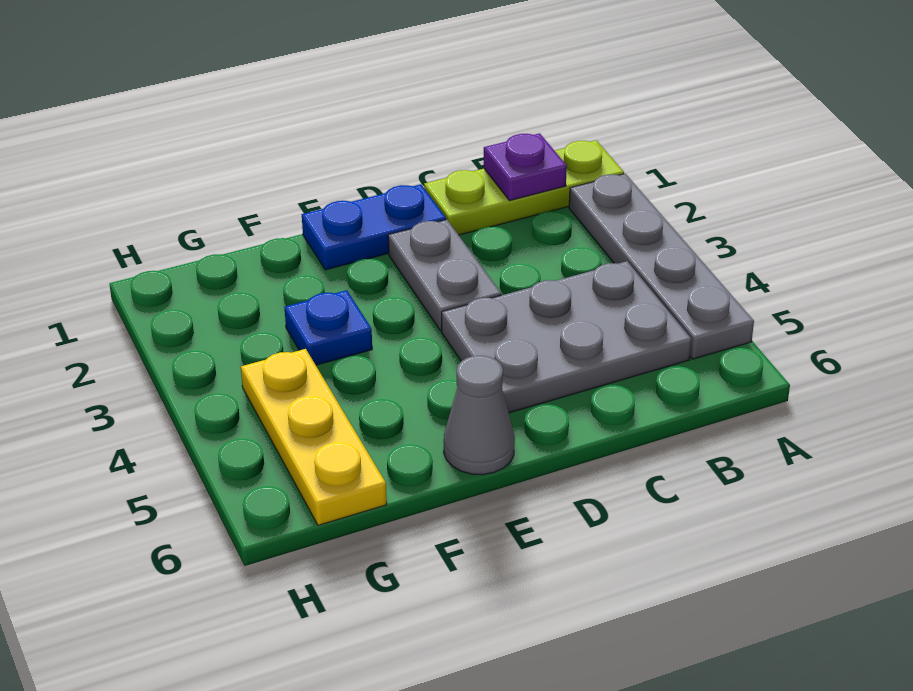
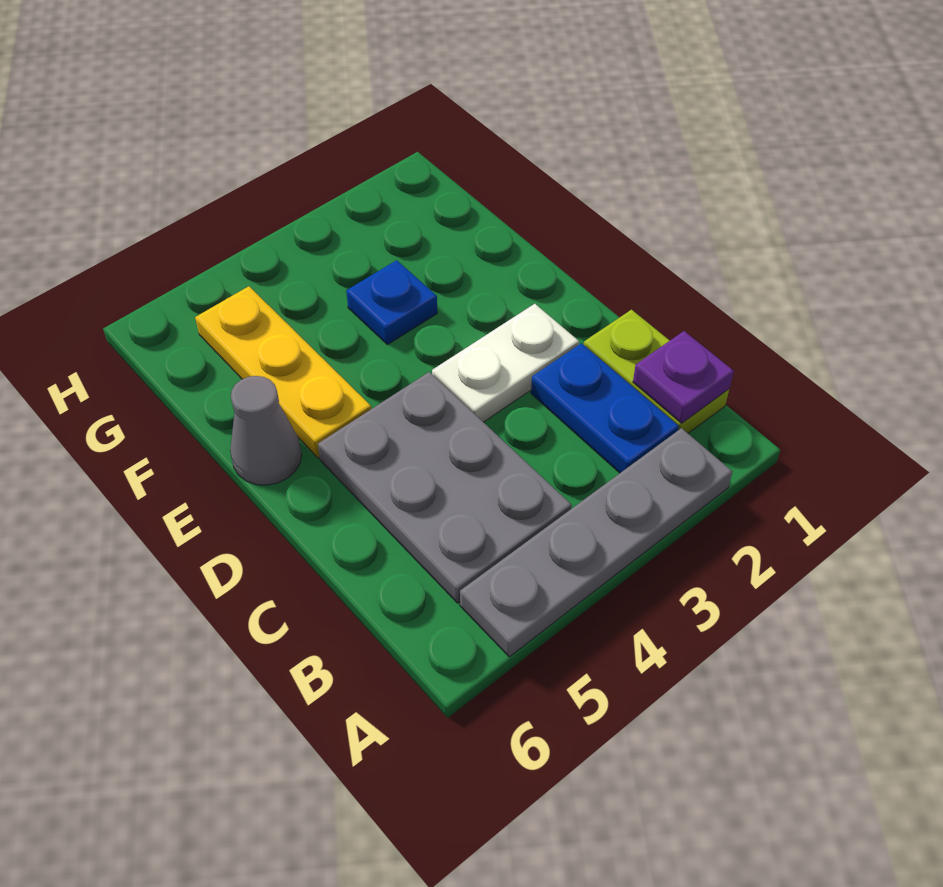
lime 1x3 plate [424,140,624,235] -> lime 1x2 plate [584,310,729,433]
blue 1x2 plate [302,184,446,270] -> blue 1x2 plate moved to [531,343,679,473]
grey 1x2 plate [388,220,501,331] -> white 1x2 plate [432,304,579,422]
yellow 1x3 plate [241,349,387,525] -> yellow 1x3 plate turned to [195,286,371,458]

